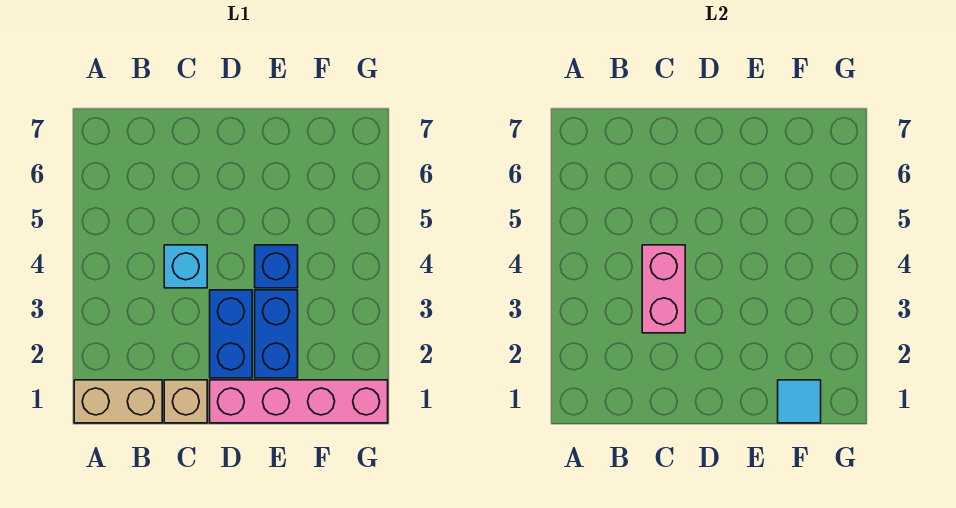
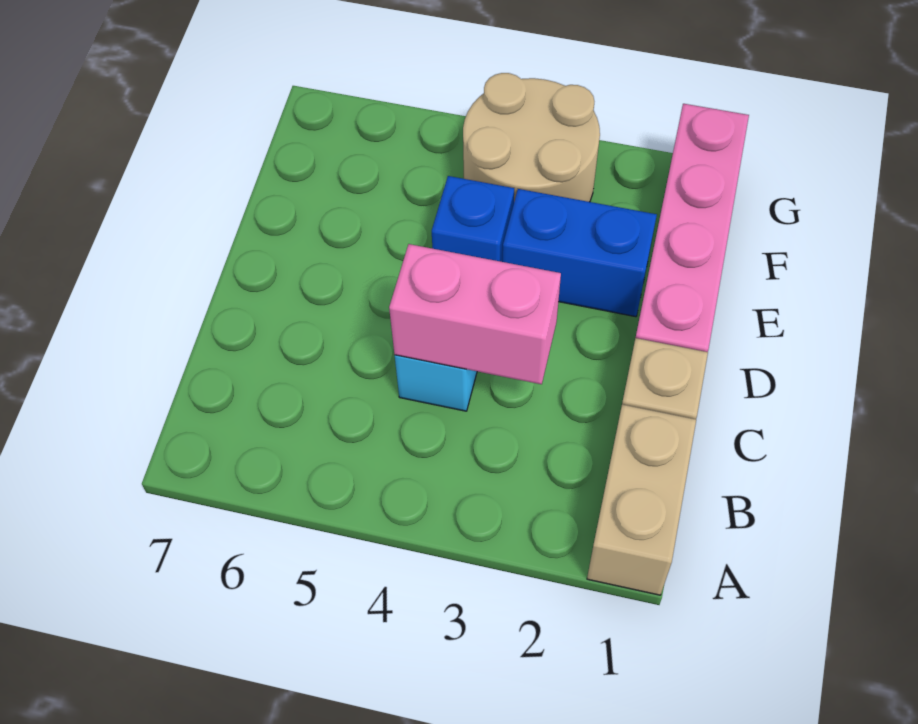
blue 1x2 brick [210,290,252,378] -> none
cyan 1x1 tile [778,380,821,423] -> none
none -> tan 2x2 round brick [463,73,600,202]

